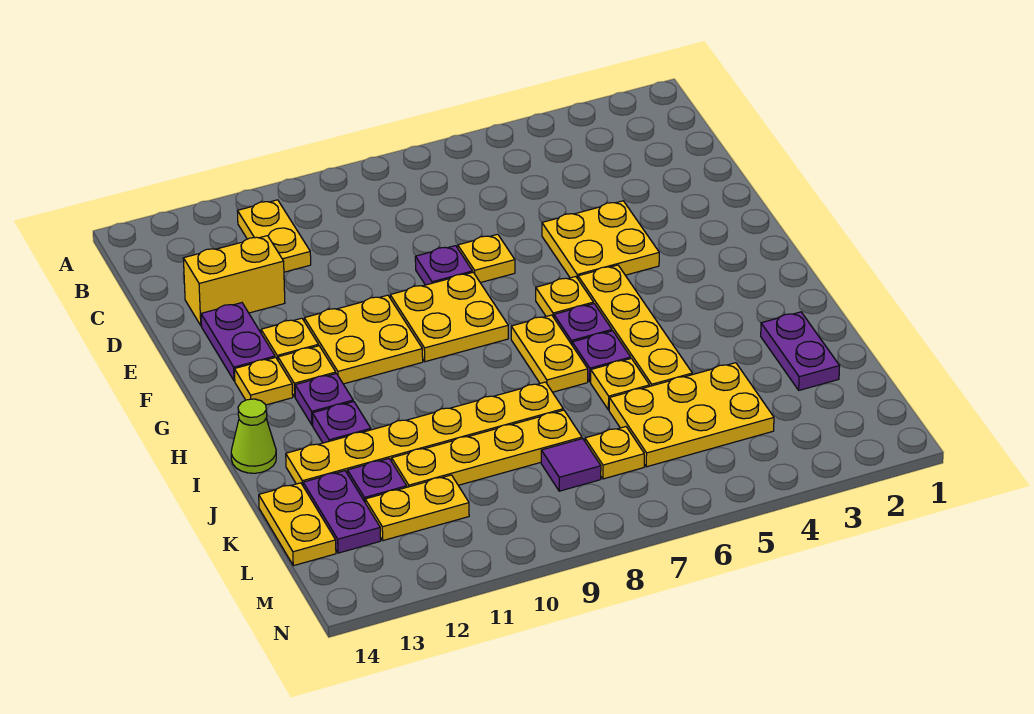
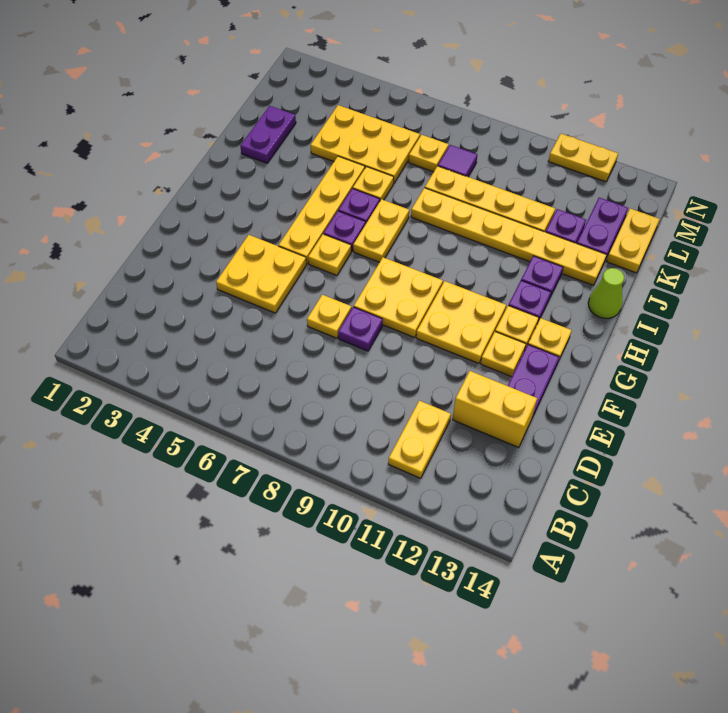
yellow 1x2 plate [365,475,469,541] -> yellow 1x2 plate moved to [548,134,618,182]

